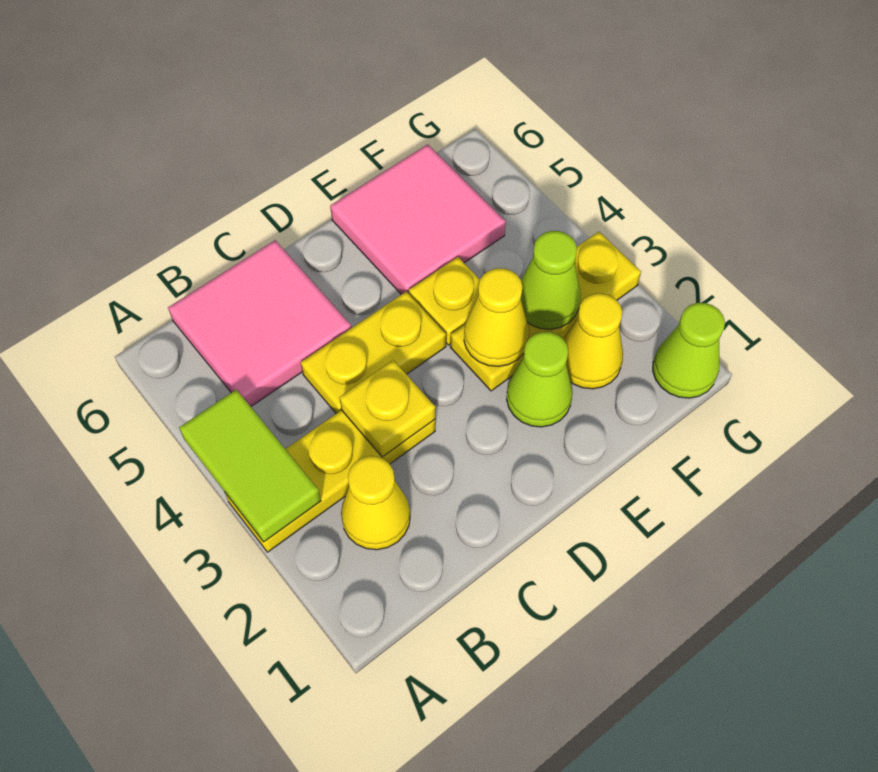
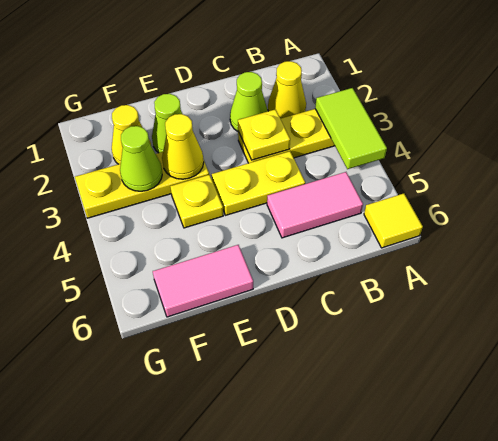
none -> yellow 1x1 tile [364,193,423,248]
pink 2x2 tile [168,240,351,406] -> pink 1x2 tile [267,172,363,238]
pink 2x2 tile [330,144,506,295] -> pink 1x2 tile [153,245,253,317]
lime 1x1 cone [653,303,725,398] -> lime 1x1 cone moved to [230,72,268,131]

